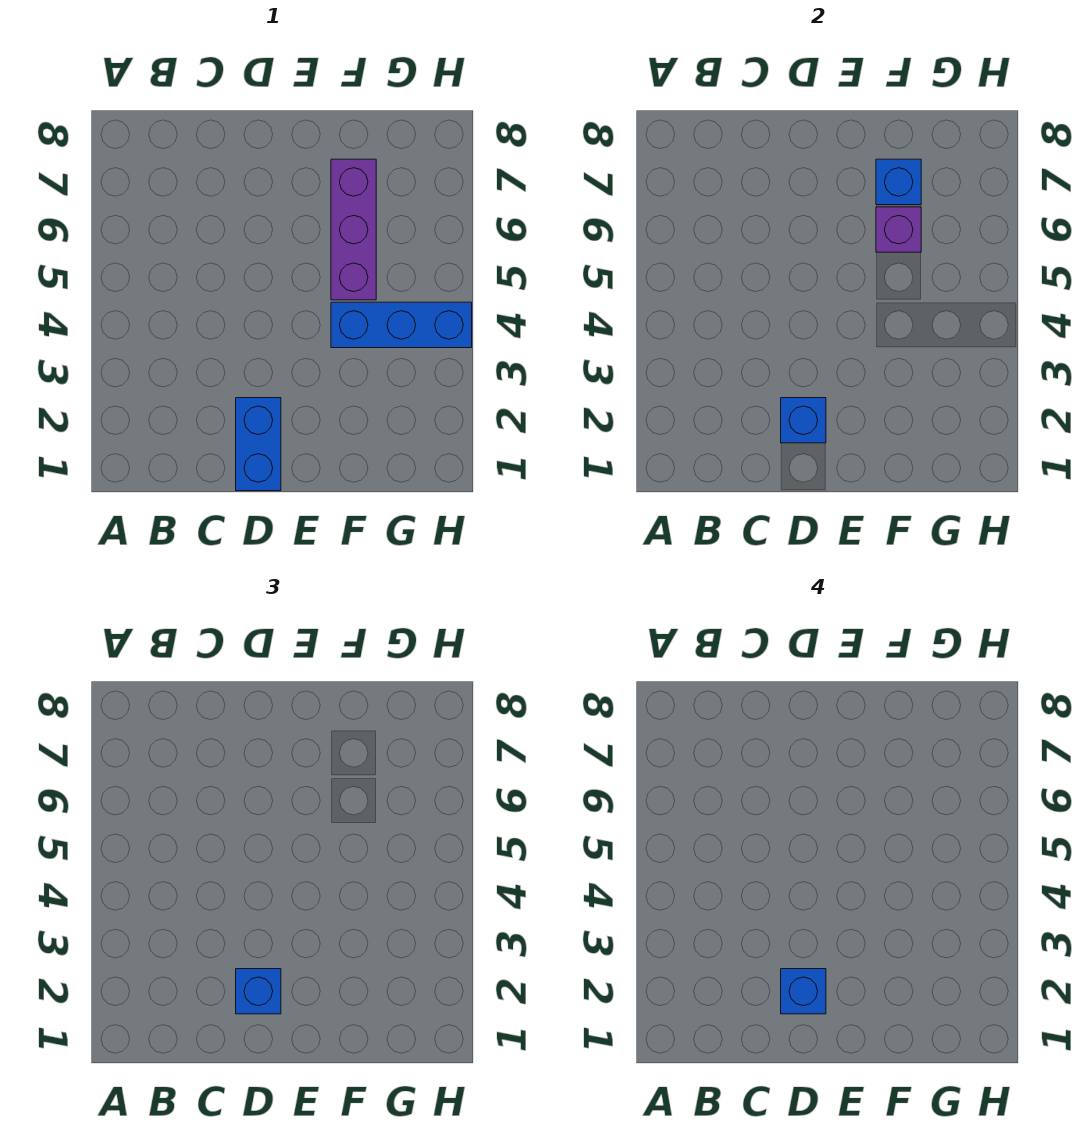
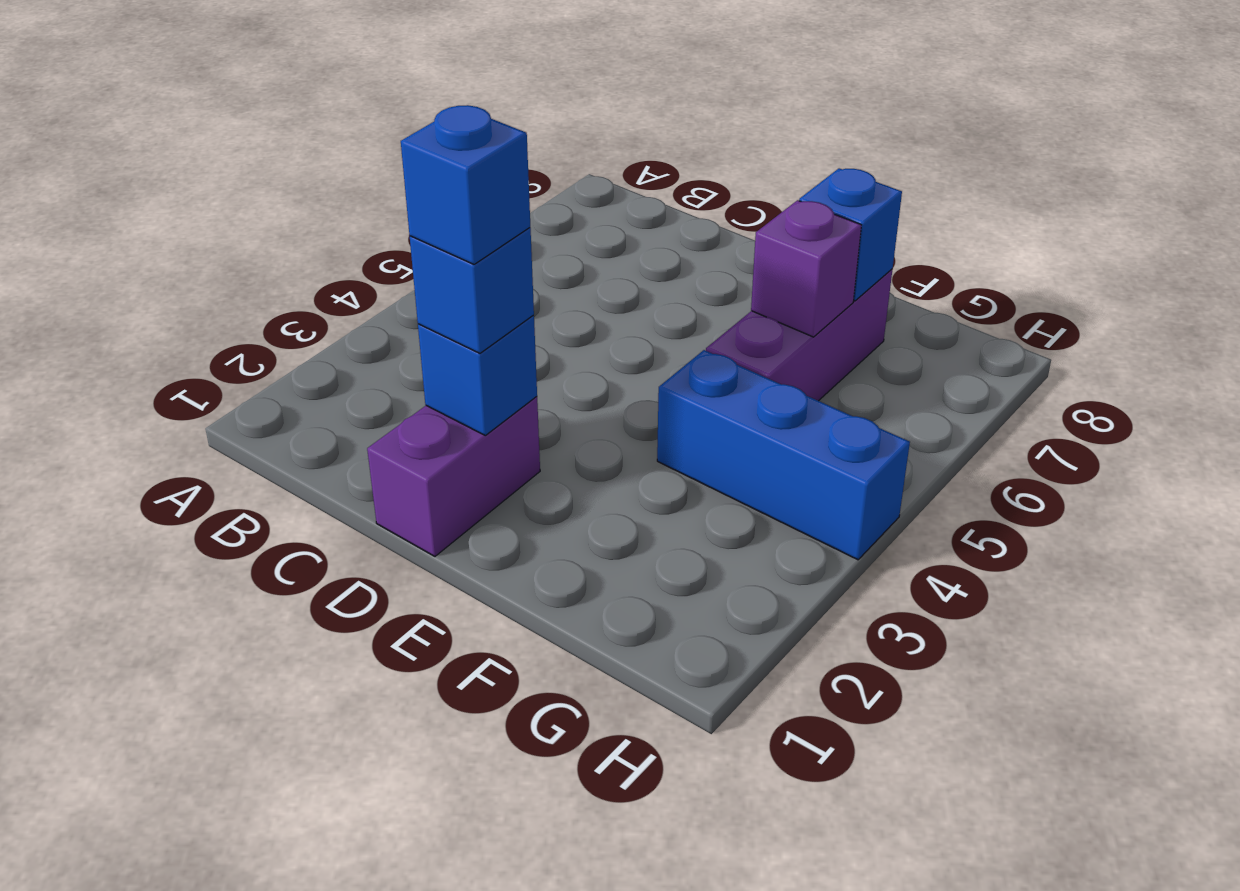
blue 1x2 brick [236,398,281,491] -> purple 1x2 brick [367,397,540,556]

